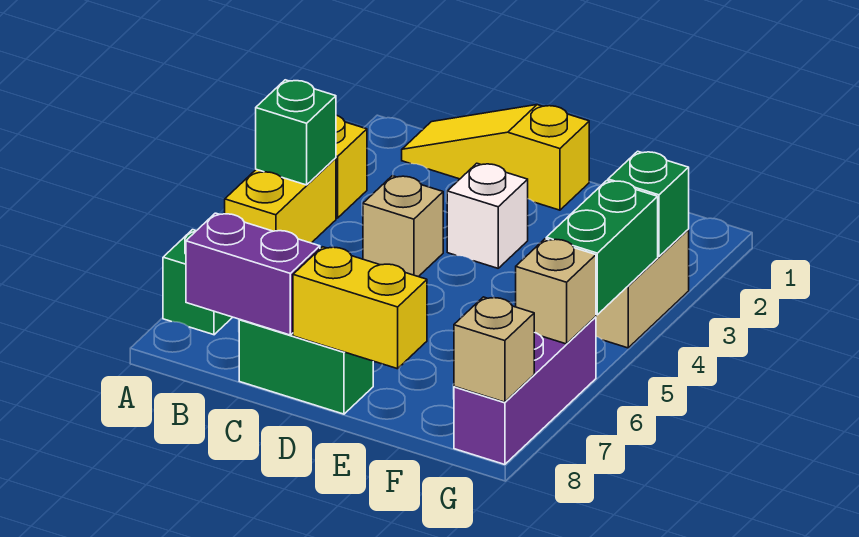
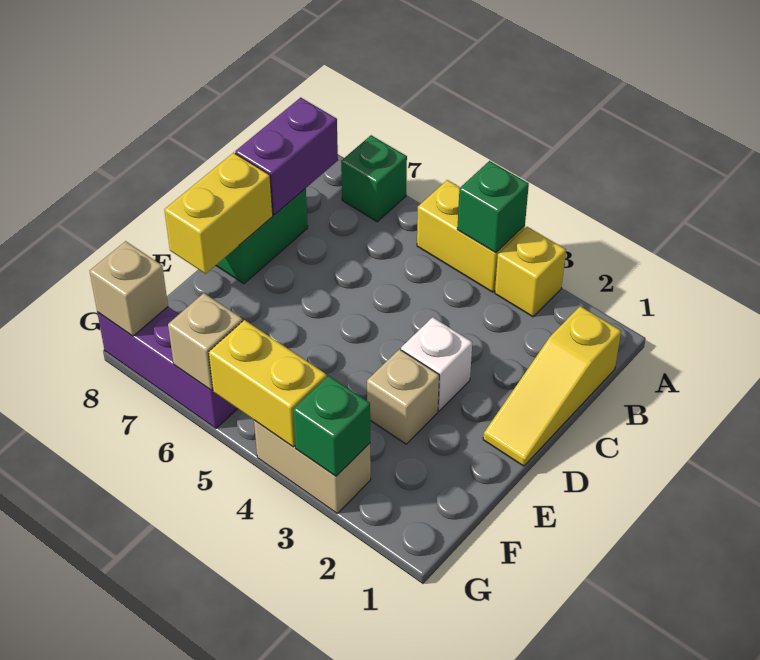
yellow 1x3 slope [402,105,589,210] -> yellow 1x3 slope turned to [483,306,621,466]
tan 1x1 brick [363,176,443,277] -> tan 1x1 brick moved to [367,349,439,444]
green 1x2 brick [546,181,658,315] -> yellow 1x2 brick [209,320,327,447]

